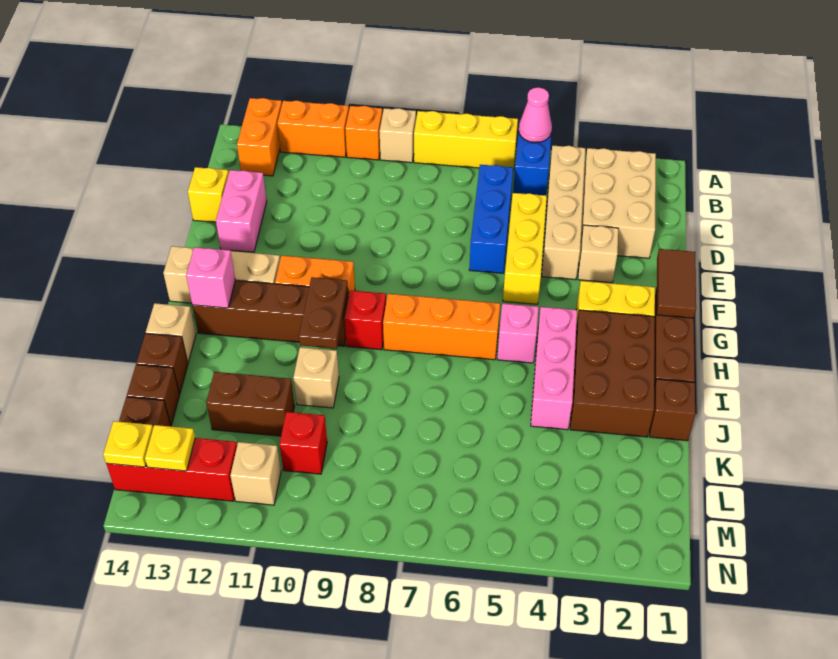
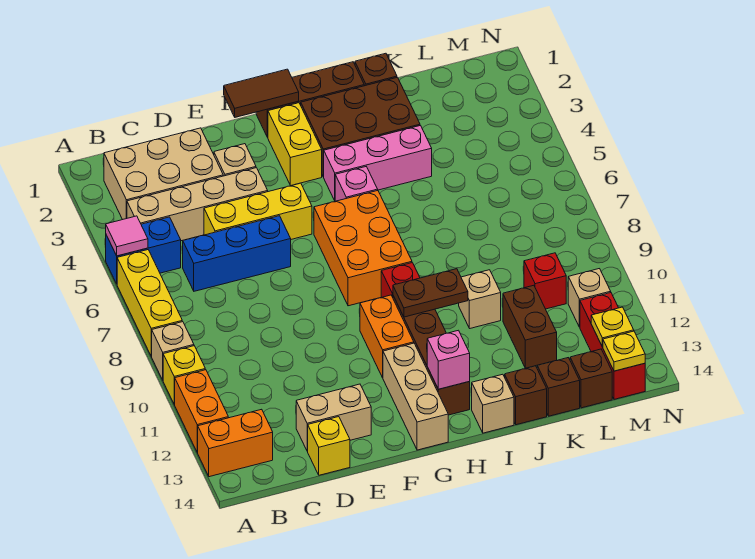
pink 1x1 cone [519,88,552,143] -> pink 1x1 tile [106,216,148,256]
orange 1x1 brick [345,106,382,160] -> yellow 1x1 brick [163,346,205,404]
pink 1x2 brick [216,170,267,252] -> tan 1x2 brick [296,384,371,451]
orange 1x3 brick [383,294,500,360] -> orange 2x3 brick [314,191,412,306]

